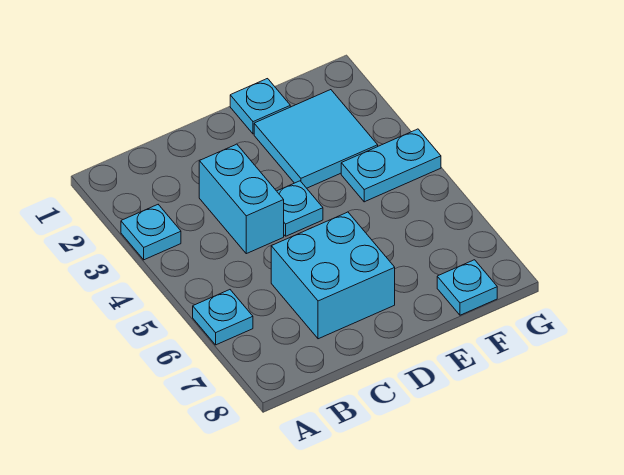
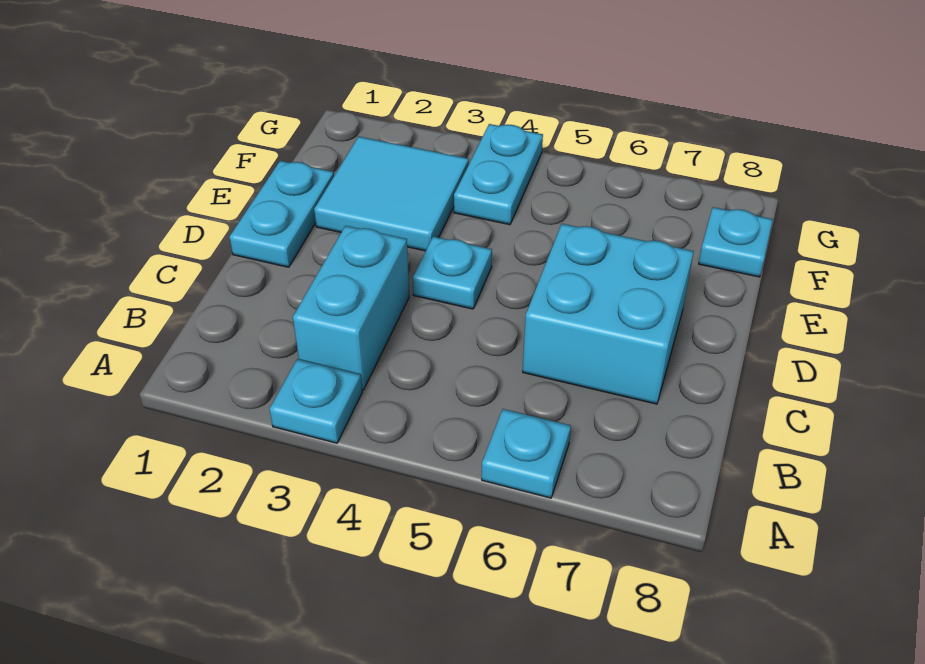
cyan 1x2 brick [199,144,284,254] -> cyan 1x2 brick turned to [293,226,409,390]
cyan 1x1 plate [230,79,290,134] -> cyan 1x2 plate [229,161,334,267]

